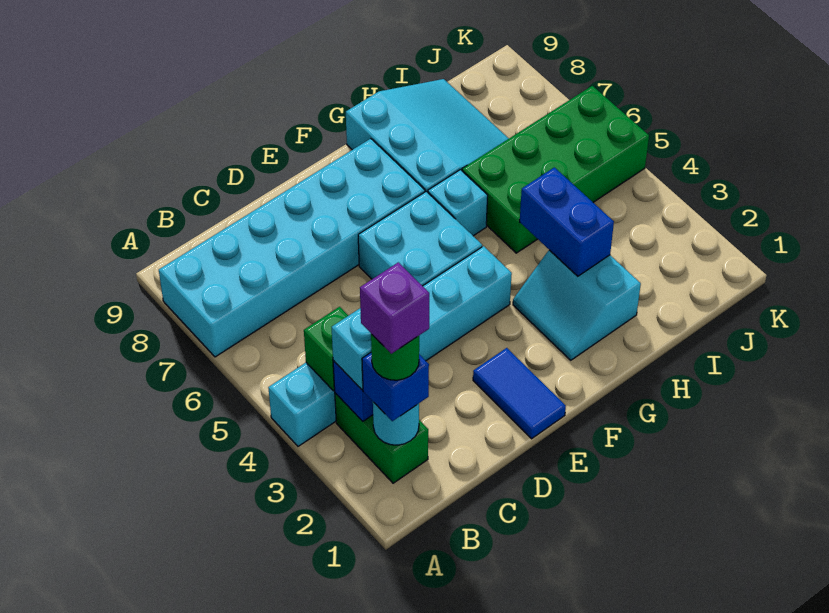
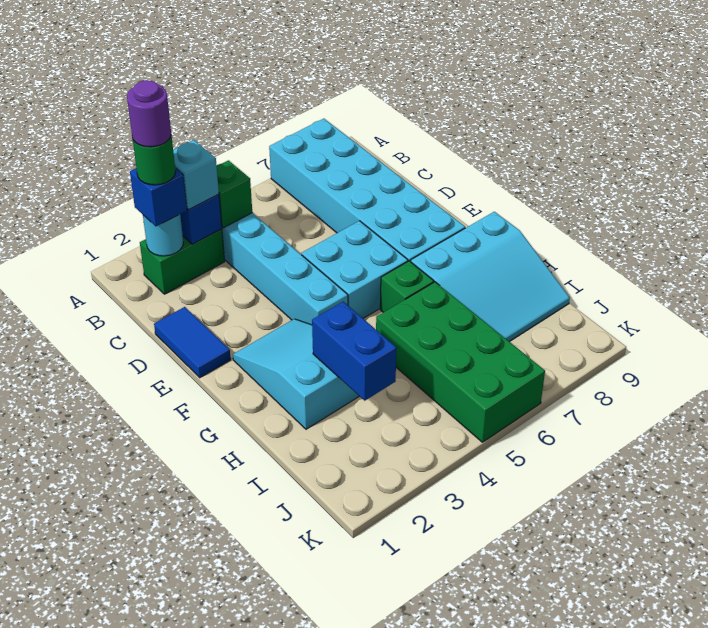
purple 1x1 brick [360,262,429,354] -> purple 1x1 round brick [127,80,171,147]
blue 1x2 tile [473,348,566,439] -> blue 1x2 tile turned to [154,307,231,378]
cyan 2x2 slope [513,250,641,360] -> cyan 2x3 slope [233,319,359,429]
cyan 1x1 brick [428,170,488,236] -> green 1x1 brick [380,261,434,312]
blue 1x2 brick [520,167,614,276] -> blue 1x2 brick turned to [312,302,397,401]

